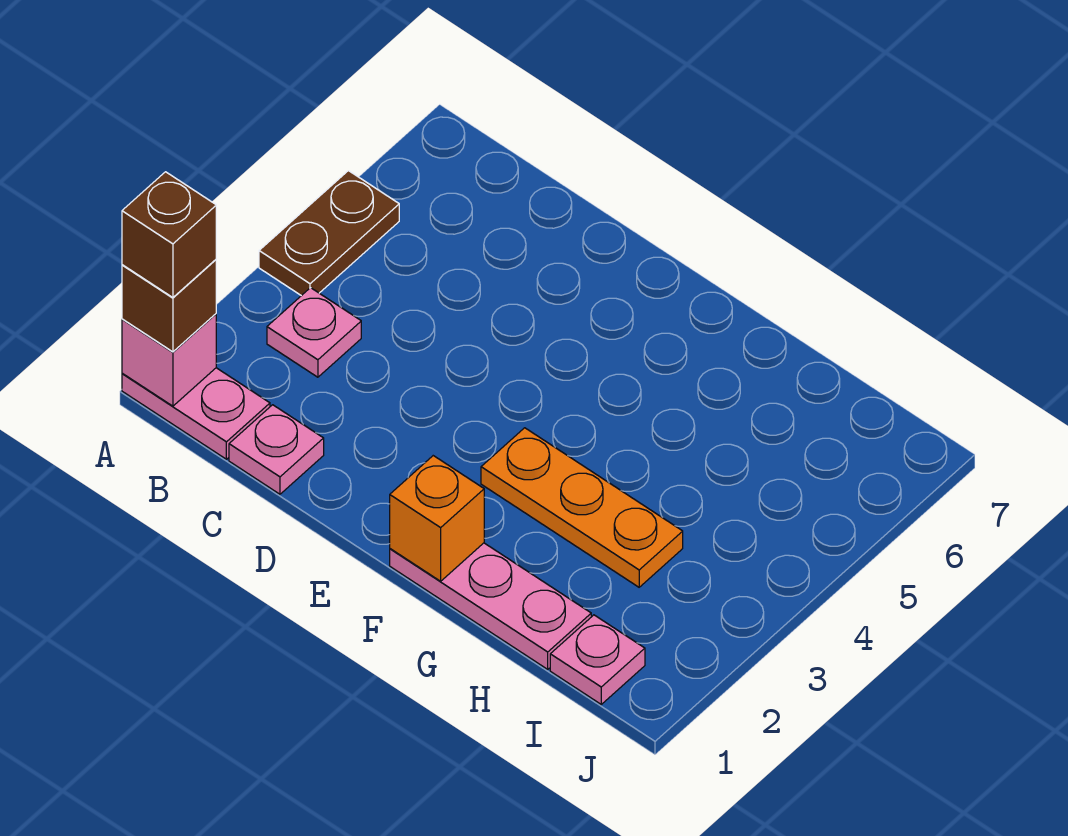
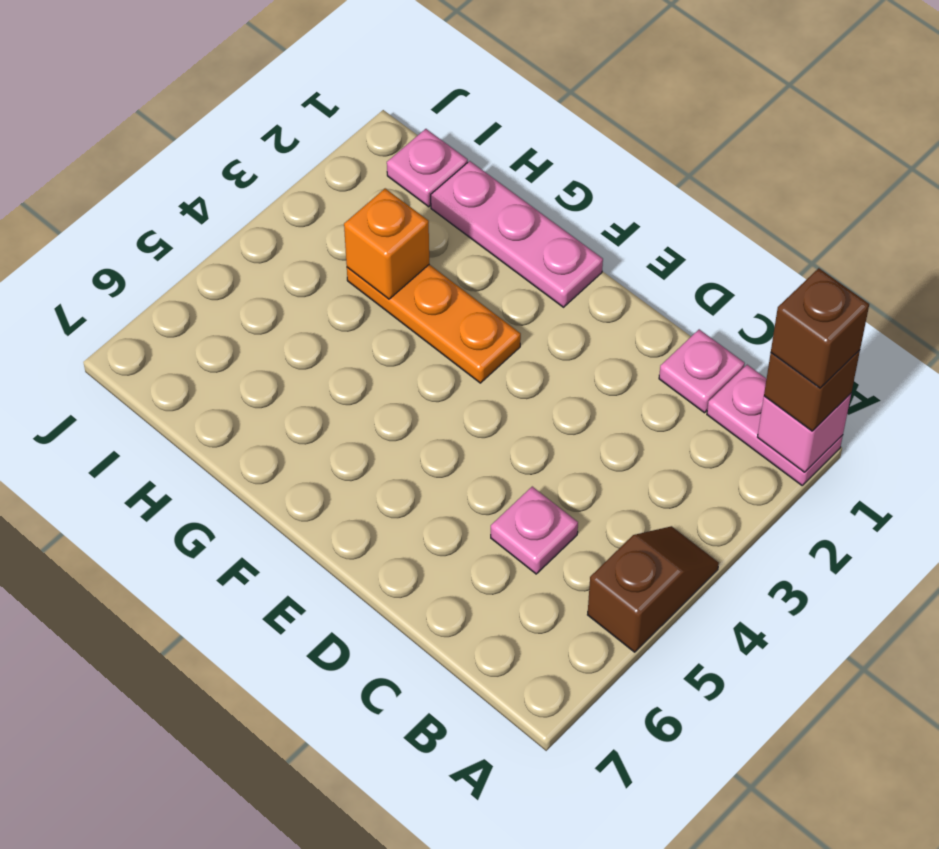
brown 1x2 plate [259,171,399,296] -> brown 1x2 slope [588,526,719,652]
pink 1x1 plate [267,288,361,377] -> pink 1x1 plate moved to [491,487,578,574]
orange 1x1 brick [390,456,484,581] -> orange 1x1 brick moved to [344,188,429,299]

